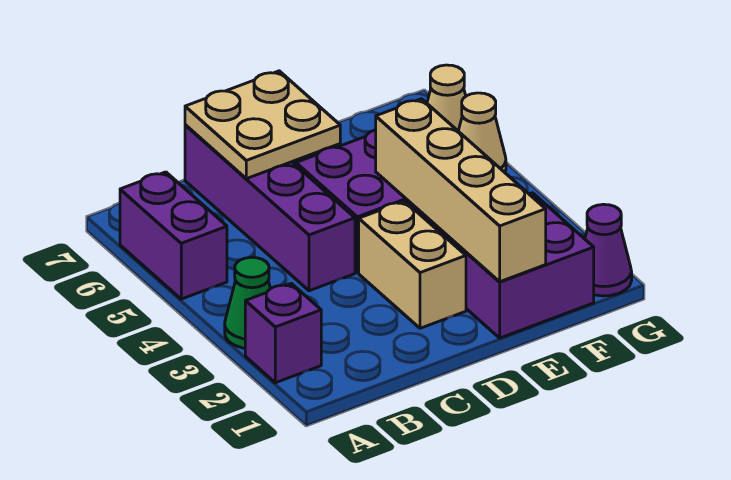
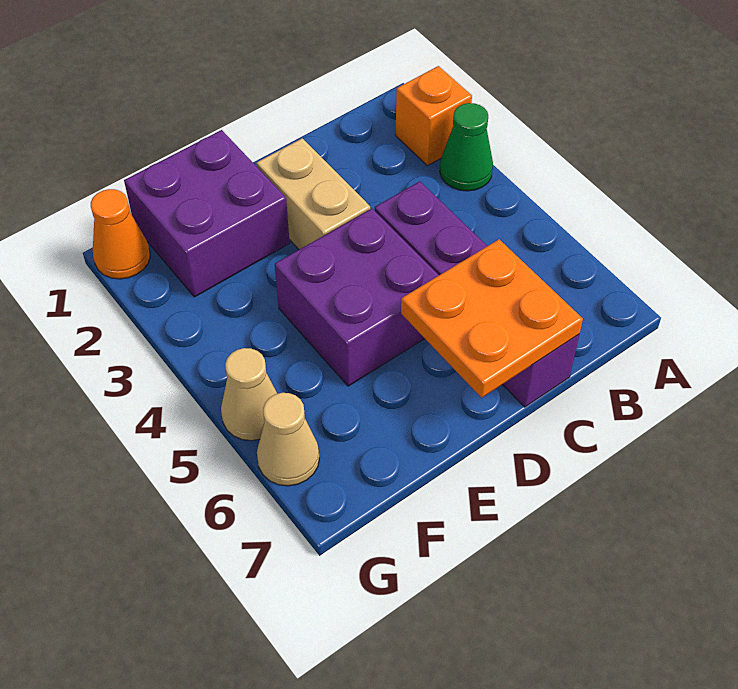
purple 1x1 brick [245,283,321,383] -> orange 1x1 brick [395,66,472,166]
purple 1x2 brick [120,172,227,299] -> none
tan 2x2 plate [185,71,340,179] -> orange 2x2 plate [401,239,583,398]
tan 1x4 brick [376,99,546,282] -> none
purple 1x1 cone [585,204,632,296] -> orange 1x1 cone [91,189,150,279]

